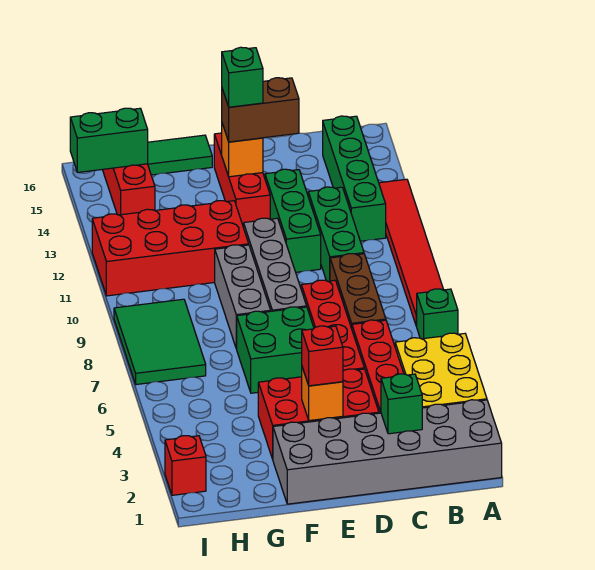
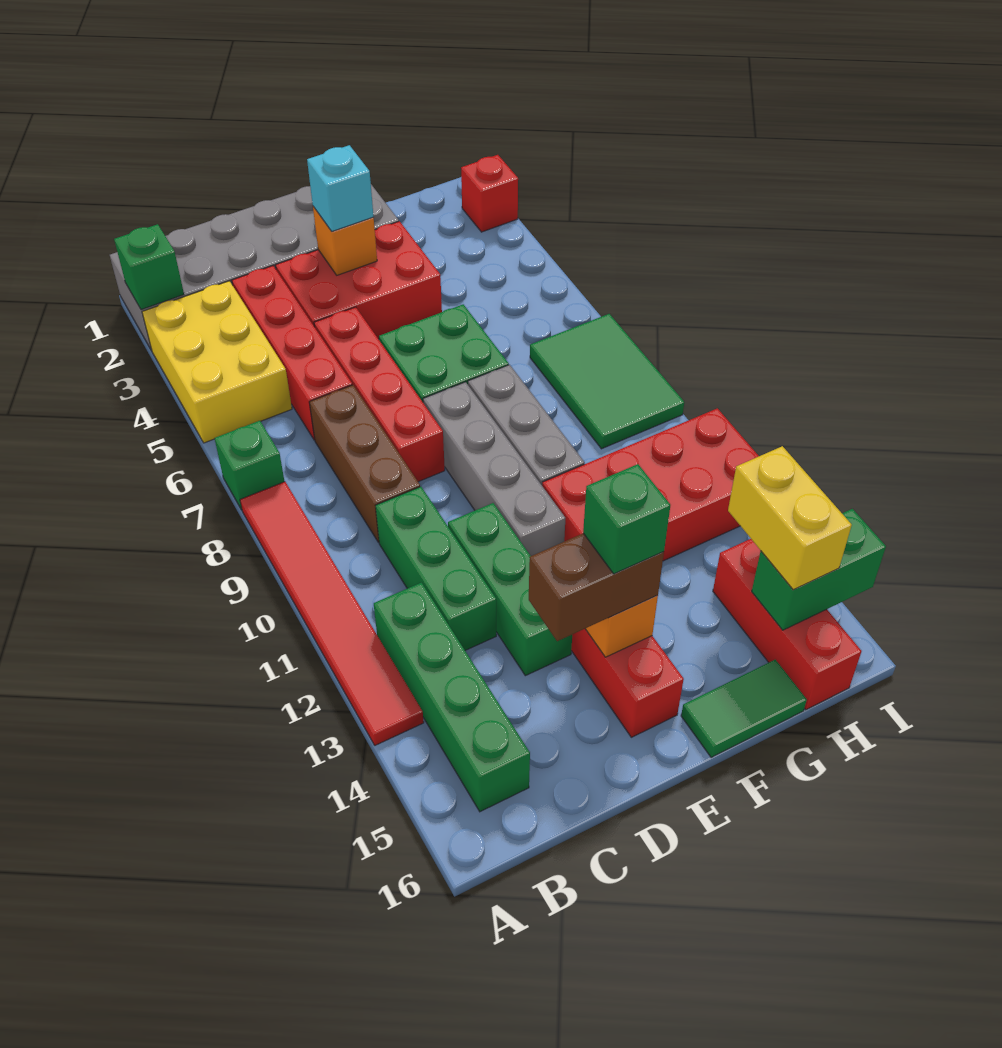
green 1x1 brick [381,374,422,434] -> green 1x1 brick moved to [114,224,184,310]
red 1x1 brick [302,326,343,386] -> cyan 1x1 brick [307,145,373,231]
none -> yellow 1x2 brick [728,446,852,590]

